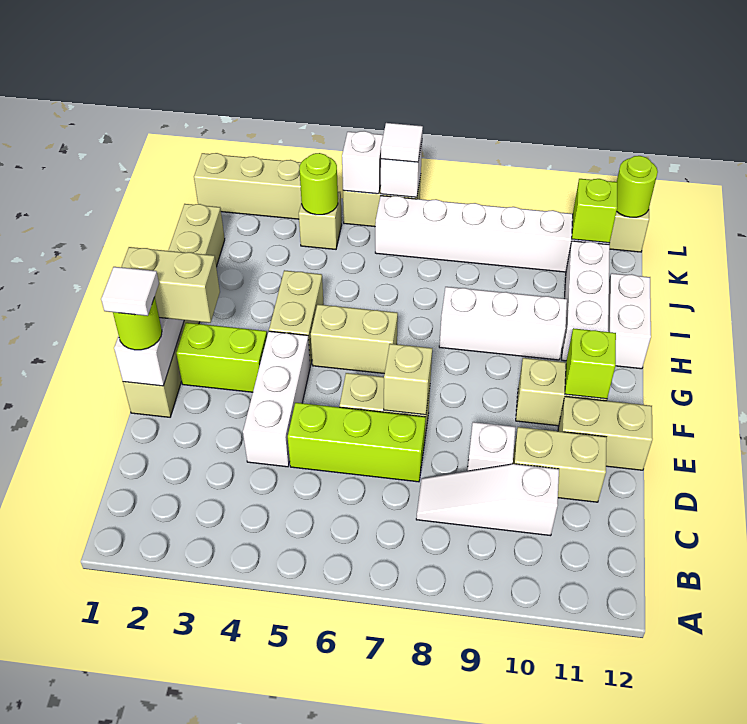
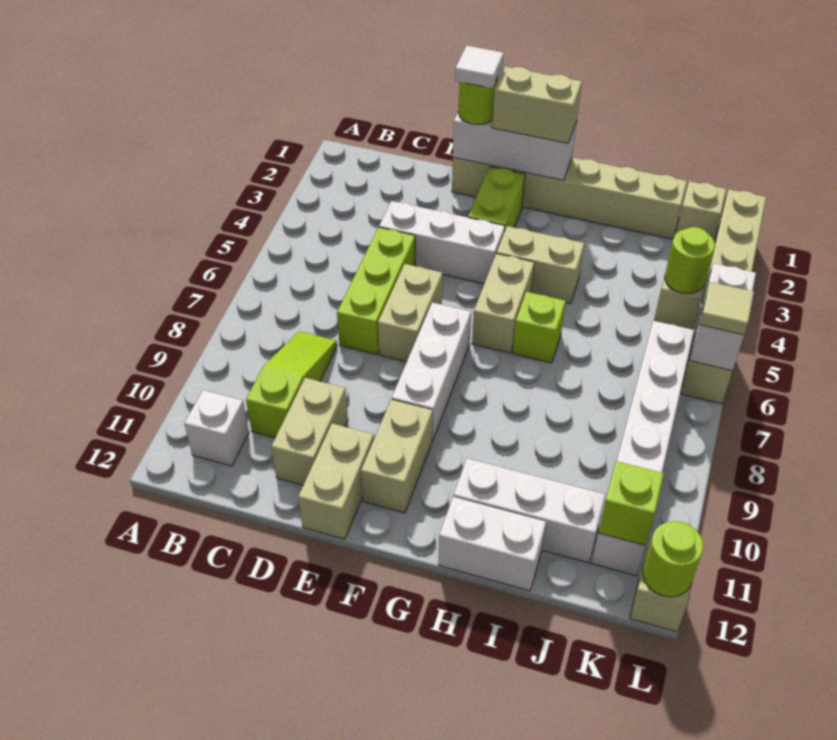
white 1x3 slope [416,464,559,536] -> lime 1x3 slope [246,331,337,438]
white 1x1 brick [467,422,515,471] -> white 1x1 brick moved to [184,390,249,466]
tan 1x1 brick [384,344,432,415] -> tan 1x1 brick moved to [676,181,726,240]
tan 1x2 brick [121,247,220,323] -> tan 1x2 brick turned to [492,67,582,143]
lime 1x1 brick [565,328,616,399] -> lime 1x1 brick moved to [513,292,566,363]
white 1x3 brick [439,287,567,360] -> white 1x3 brick moved to [392,303,471,441]
white 1x1 tile [381,123,423,162] -> tan 1x1 tile [700,282,754,335]

